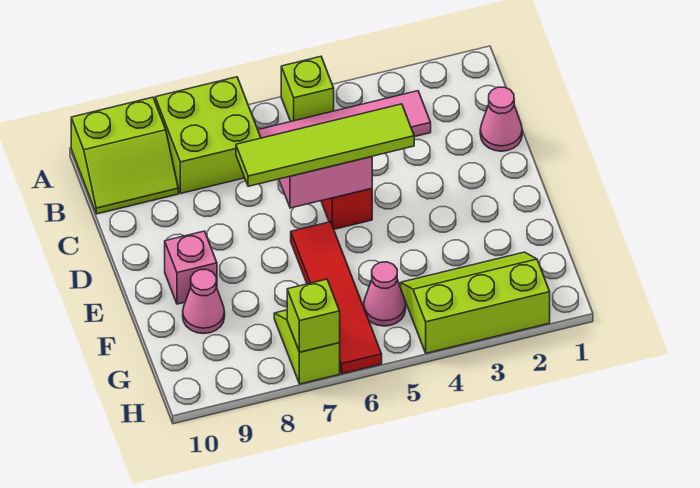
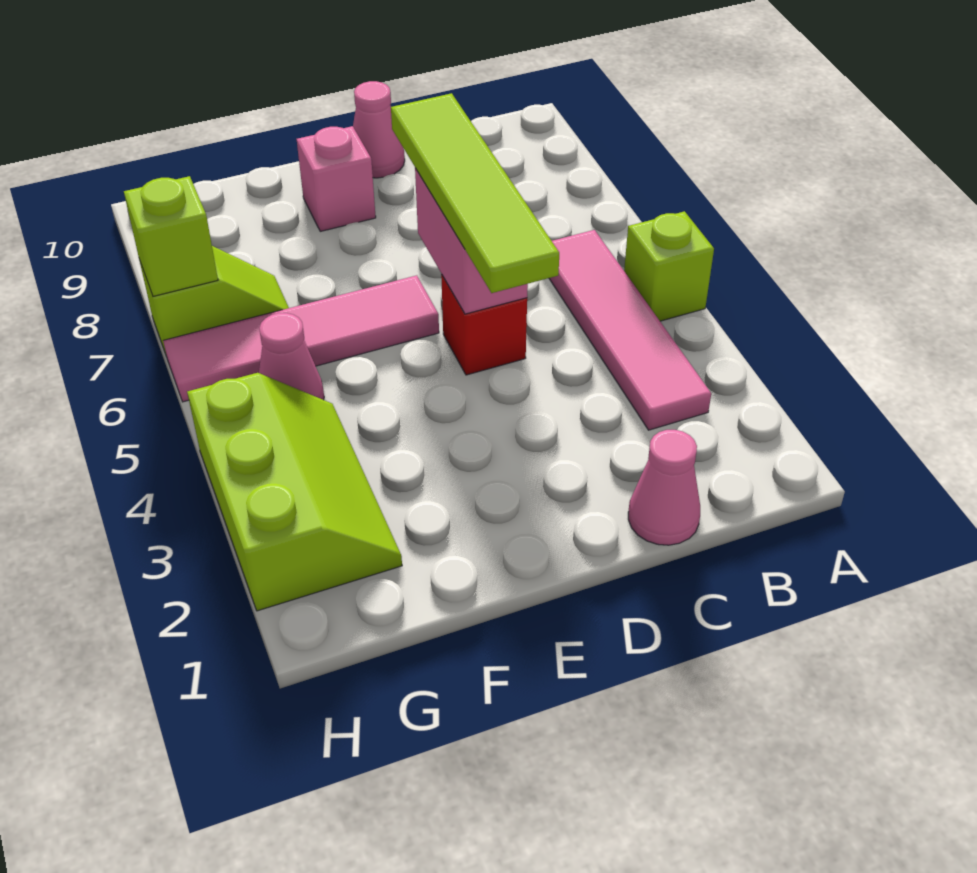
lime 2x2 brick [155,77,261,193] -> none
lime 2x2 slope [71,97,178,214] -> none
red 1x4 tile [291,222,382,374] -> pink 1x4 tile [163,275,439,402]
pink 1x1 cone [183,269,225,334] -> pink 1x1 cone moved to [353,81,405,178]

